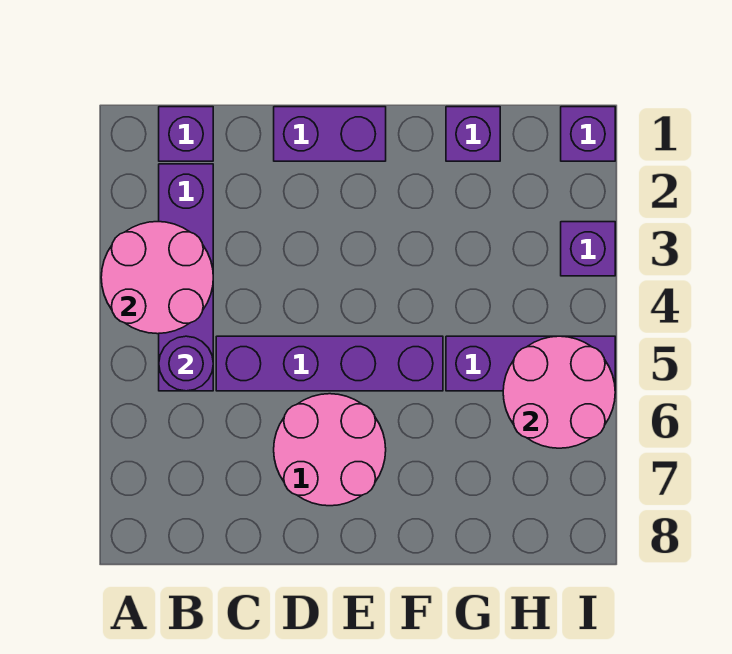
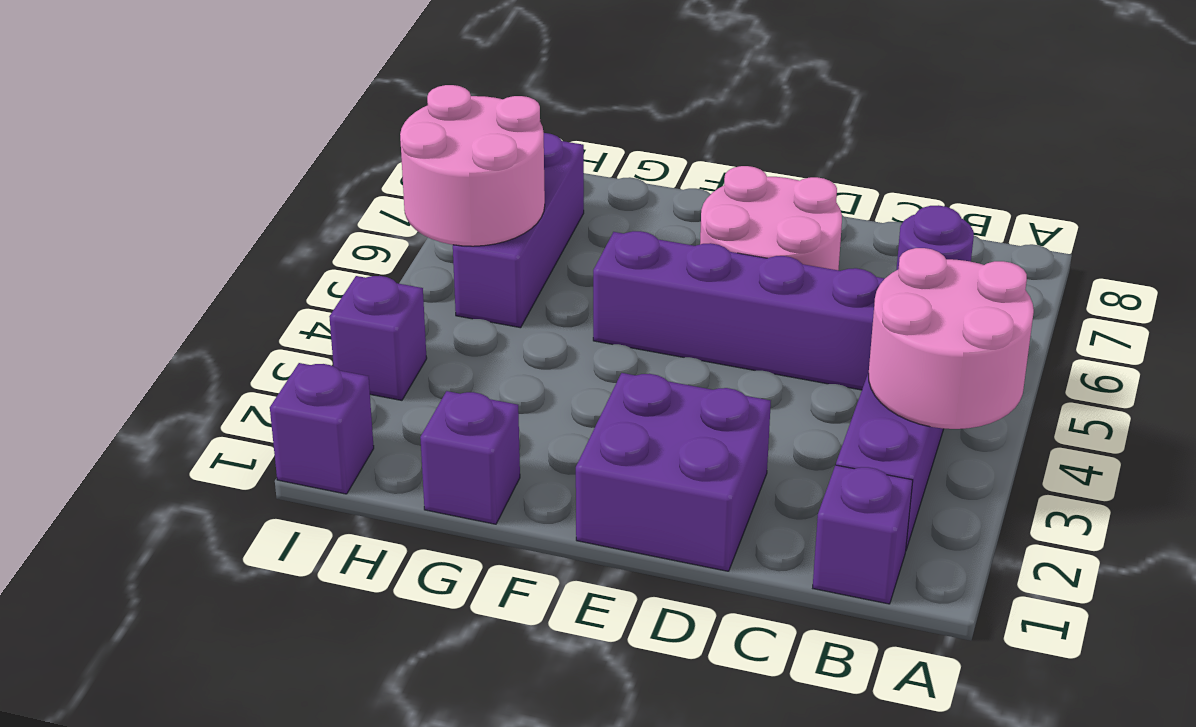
purple 1x2 brick [274,107,386,161] -> purple 2x2 brick [576,373,771,571]
purple 1x3 brick [446,336,615,391] -> purple 1x3 brick turned to [453,133,584,328]

